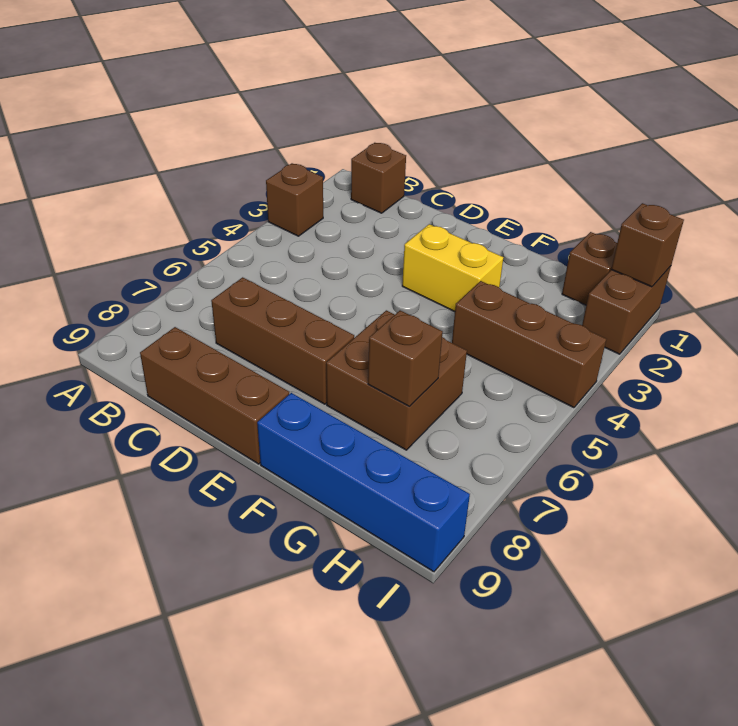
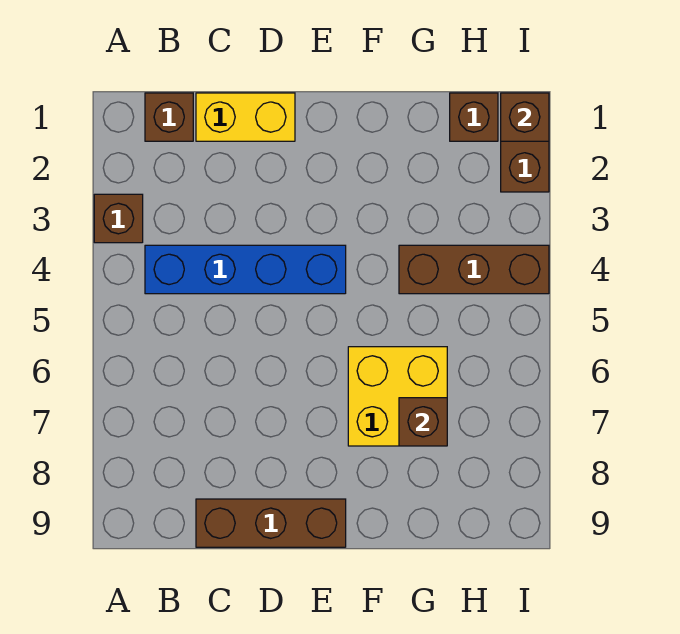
brown 1x3 brick [211,277,354,404] -> none
yellow 1x2 brick [402,224,503,312] -> yellow 1x2 brick moved to [196,93,295,141]
brown 2x2 brick [326,310,467,450] -> yellow 2x2 brick [348,347,447,446]
blue 1x4 brick [257,393,470,572] -> blue 1x4 brick moved to [145,245,346,294]

